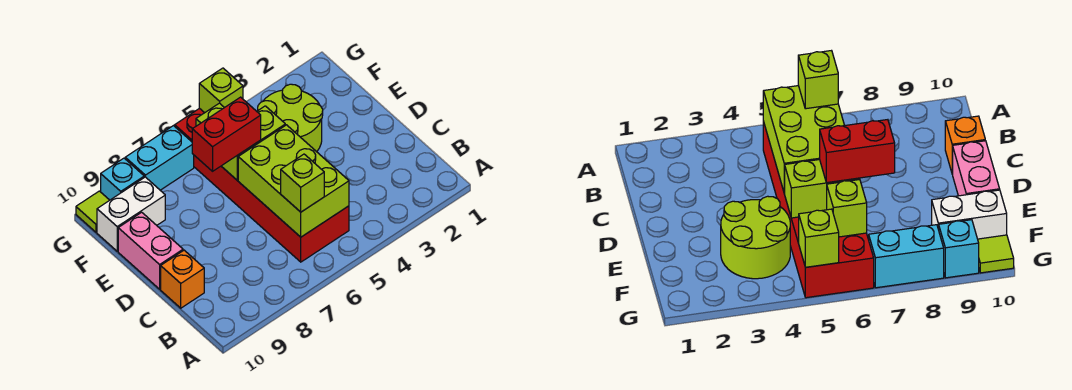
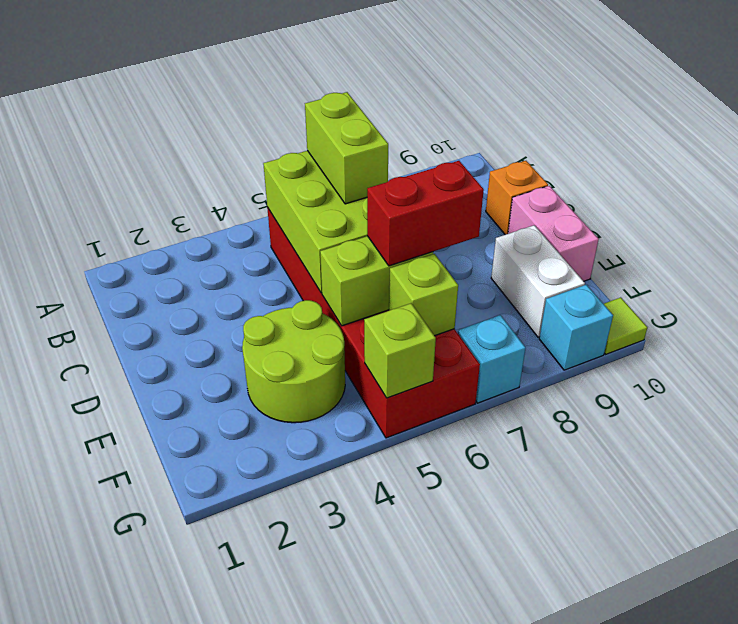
lime 1x1 brick [281,154,324,212] -> lime 1x2 brick [305,92,388,204]
white 1x2 brick [97,177,165,251] -> white 1x2 brick turned to [491,225,585,337]
cyan 1x2 brick [125,126,194,190] -> cyan 1x1 brick [458,315,526,403]

